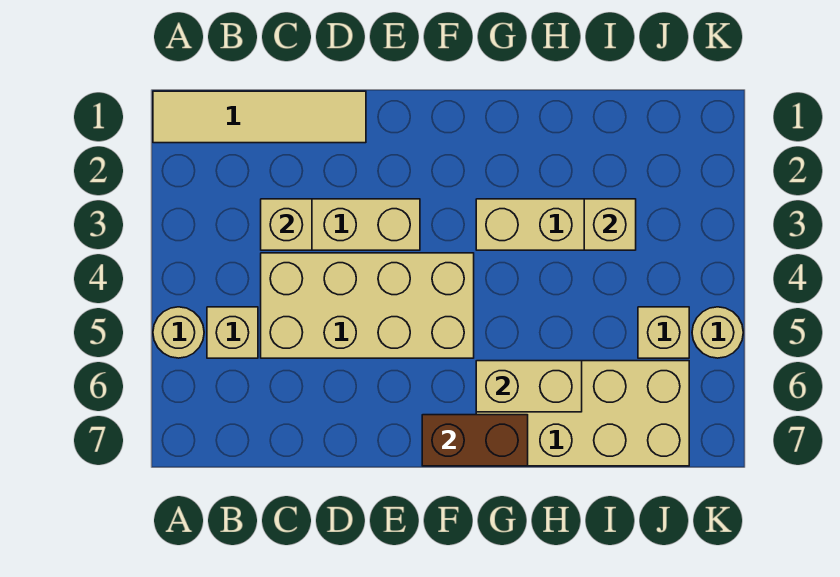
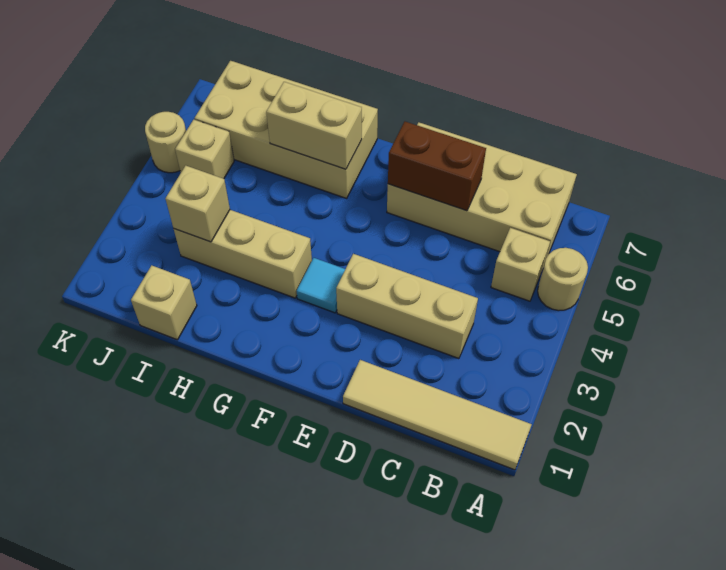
tan 1x1 brick [261,199,312,250] -> tan 1x1 brick moved to [131,265,197,340]
tan 2x4 brick [261,253,474,358] -> tan 2x4 brick moved to [387,122,577,258]
none -> cyan 1x1 tile [297,258,345,313]
brown 1x2 brick [422,415,528,466] -> brown 1x2 brick moved to [388,122,486,211]

